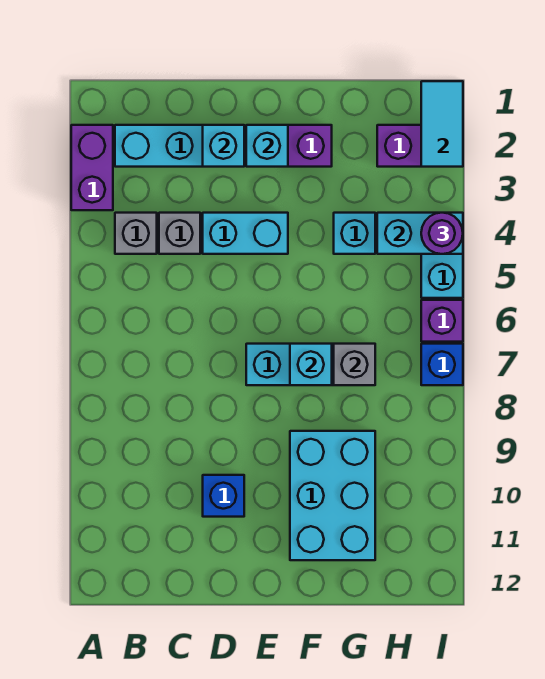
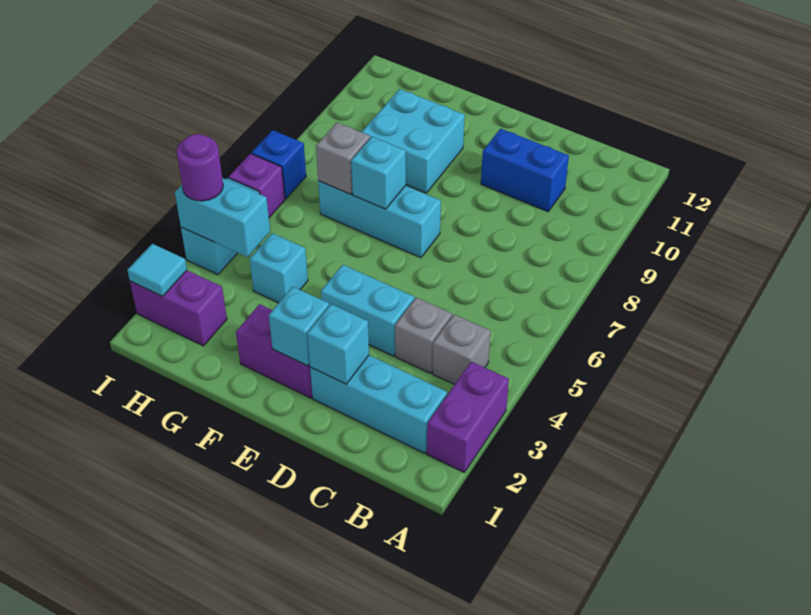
blue 1x1 brick [203,475,244,517] -> blue 1x2 brick [481,129,569,212]
cyan 2x3 brick [290,431,375,560] -> cyan 2x2 brick [362,89,465,193]
cyan 1x2 tile [421,81,463,167] -> cyan 1x1 tile [127,244,187,296]

